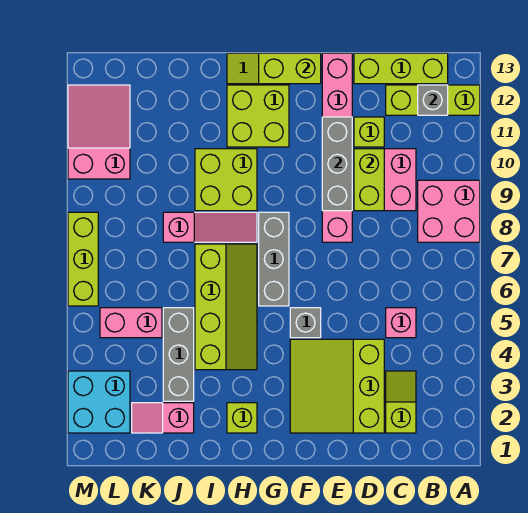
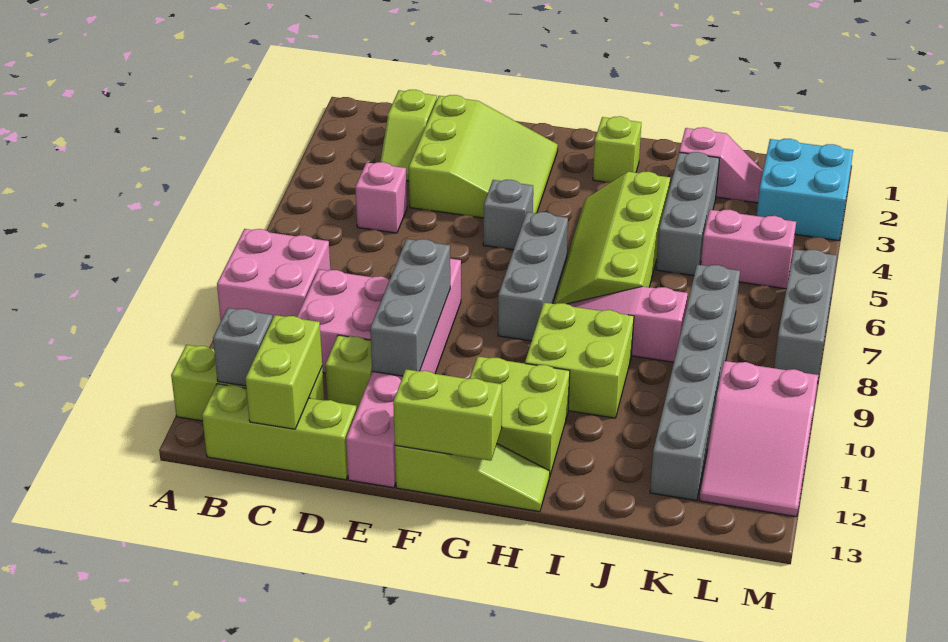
lime 1x2 brick [354,149,384,211] -> lime 1x2 brick moved to [245,315,322,429]
none -> grey 1x6 brick [650,264,740,501]
lime 1x3 brick [68,212,98,306] -> grey 1x3 brick [774,249,837,384]

